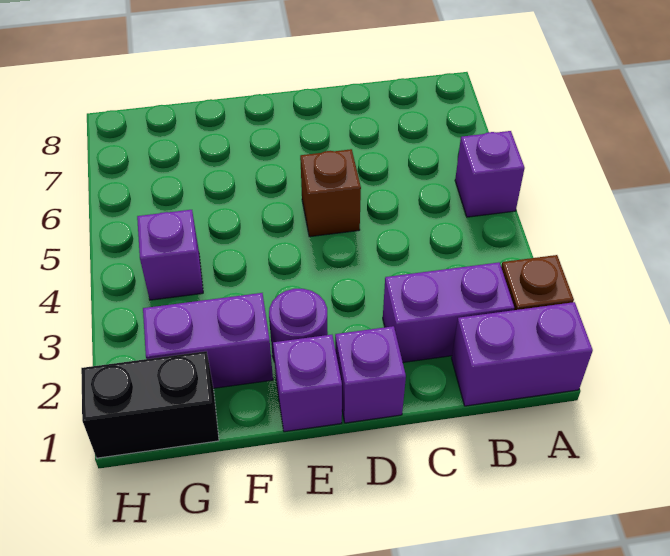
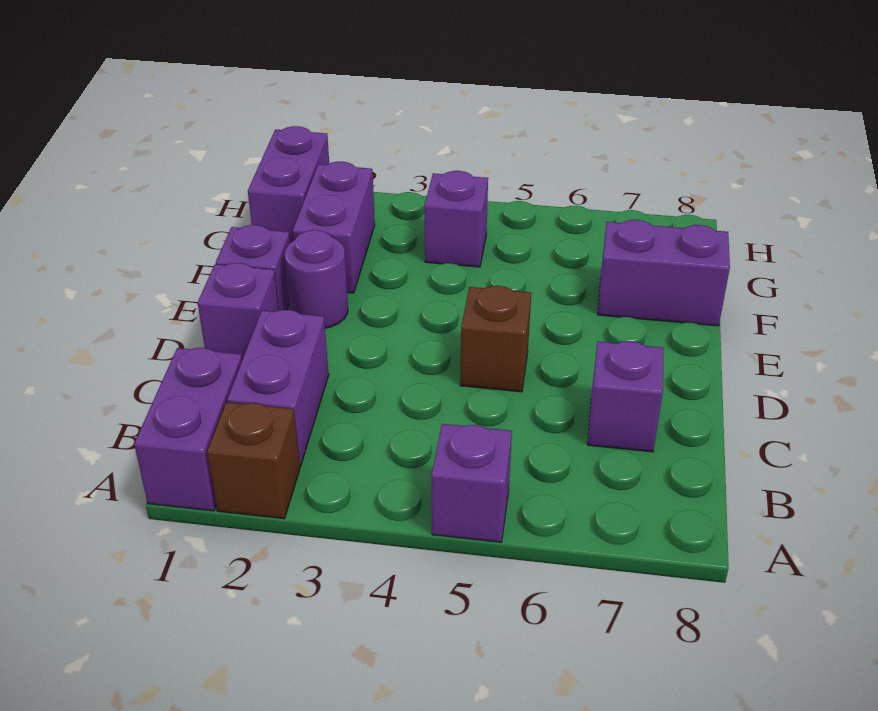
none -> purple 1x1 brick [588,341,664,452]
none -> purple 1x2 brick [598,220,730,326]
black 1x2 brick [81,351,219,458] -> purple 1x2 brick [248,126,329,243]

